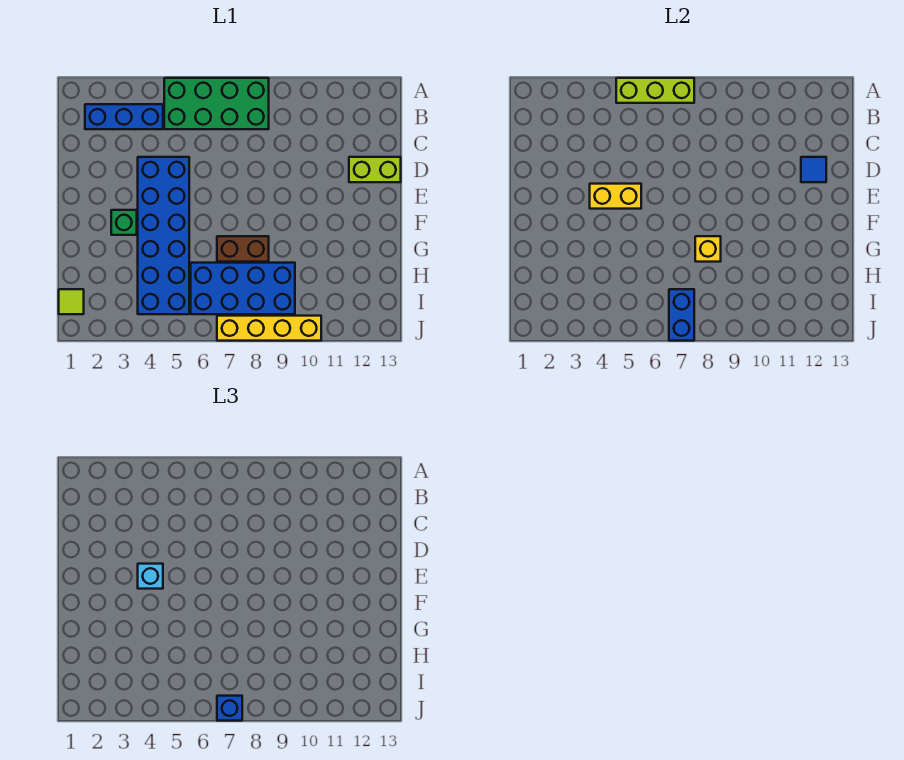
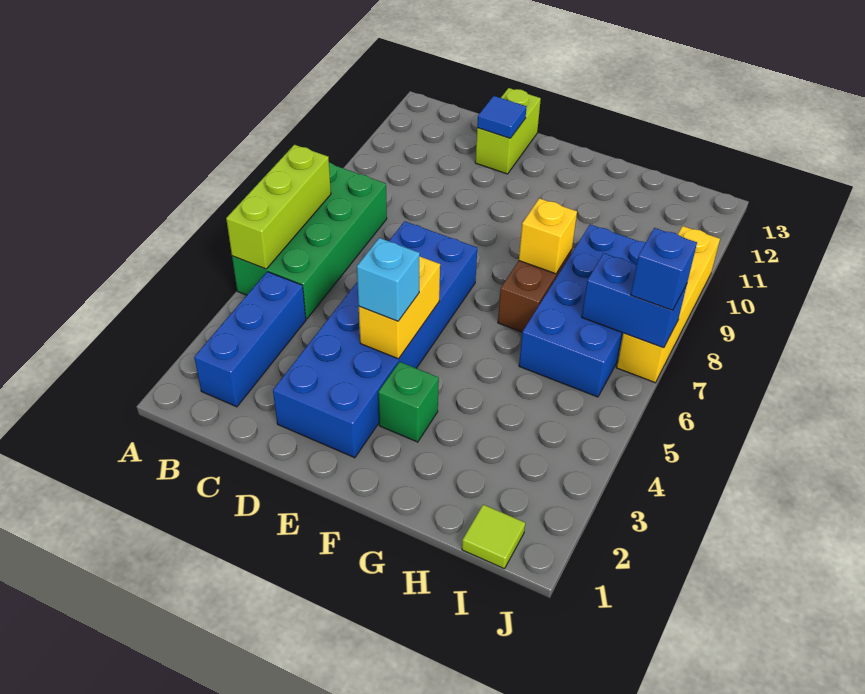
blue 2x6 brick [138,157,189,314] -> blue 2x6 brick turned to [273,221,477,458]

